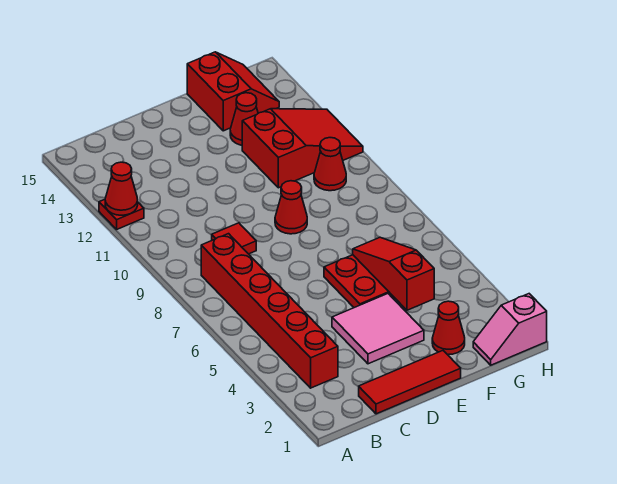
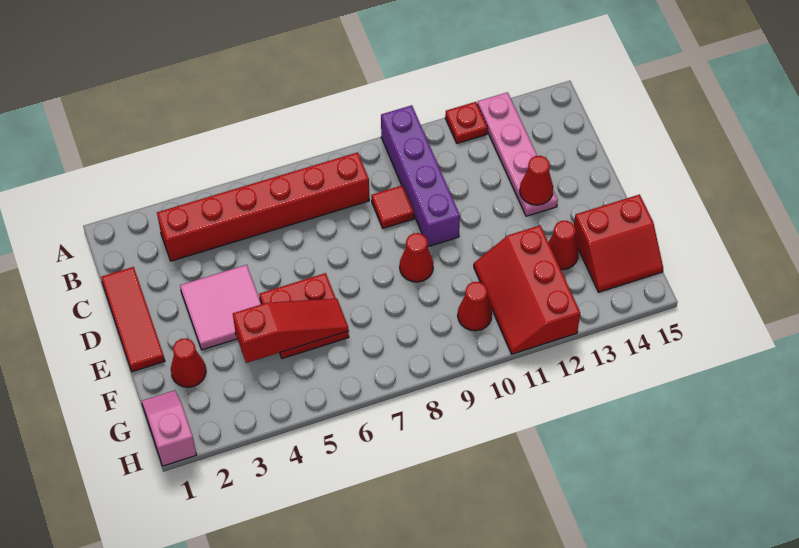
none -> purple 1x4 brick [381,105,460,247]
red 1x1 cone [105,162,138,215] -> red 1x1 cone moved to [520,156,553,205]
none -> pink 1x4 plate [477,92,558,216]
red 2x3 slope [242,109,363,188] -> red 2x3 slope turned to [474,225,580,354]

